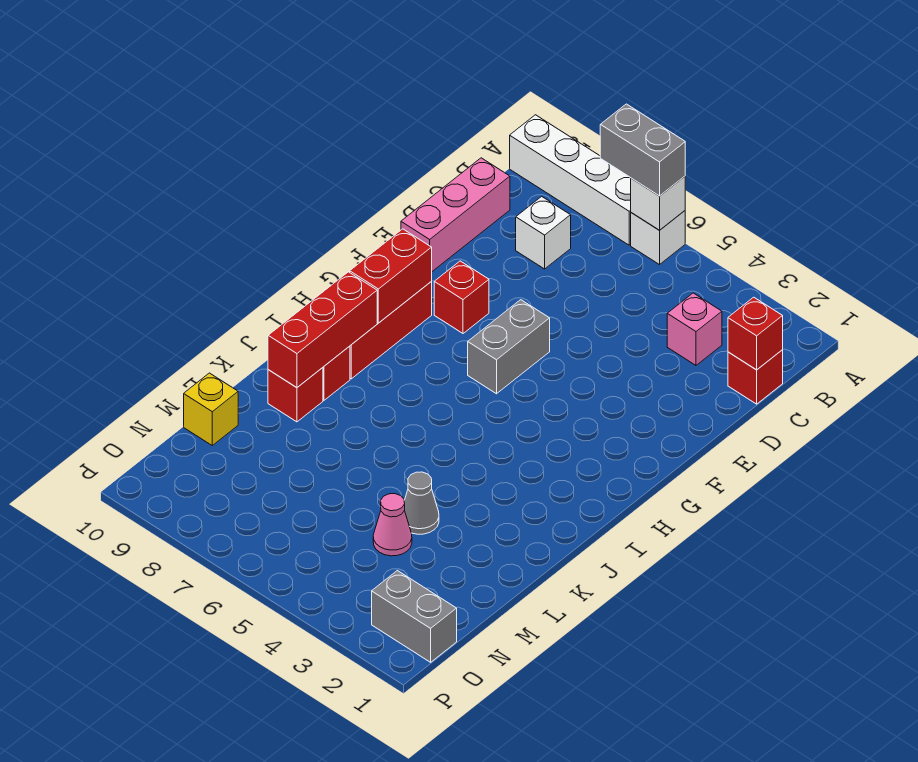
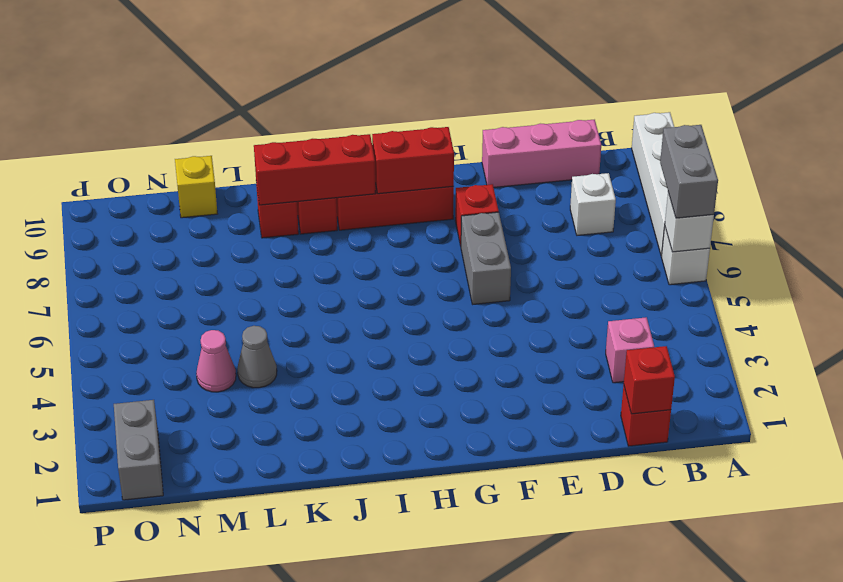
grey 1x2 brick [468,300,550,394] -> grey 1x2 brick turned to [461,212,511,304]

